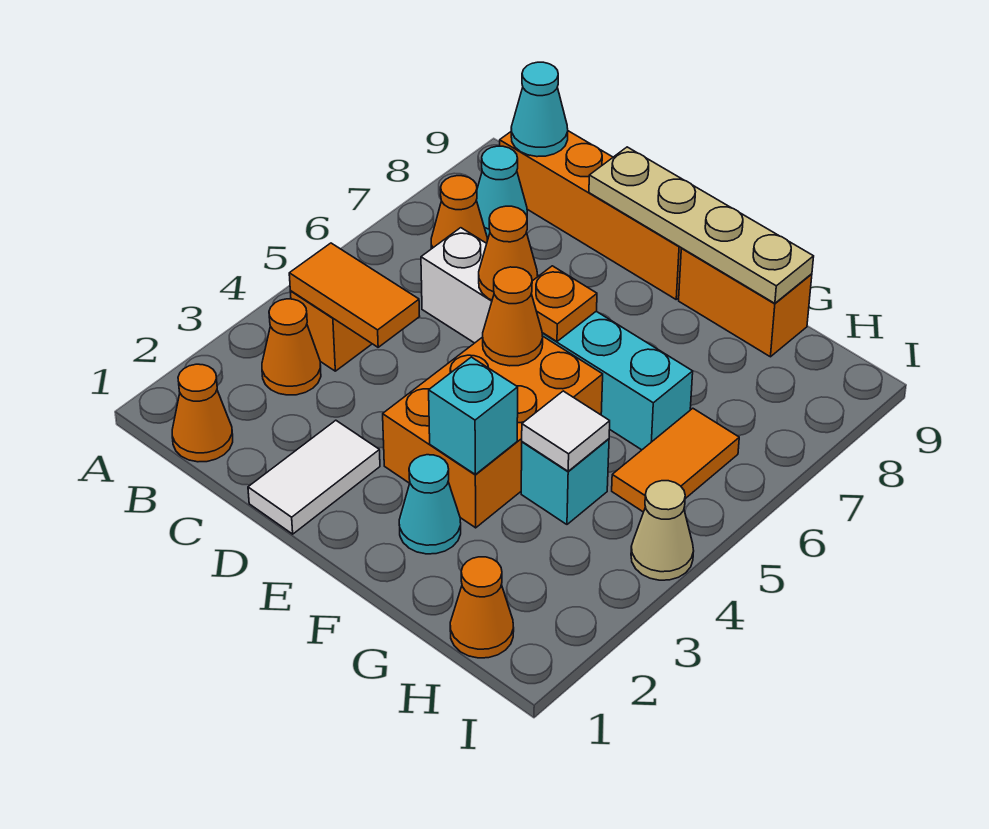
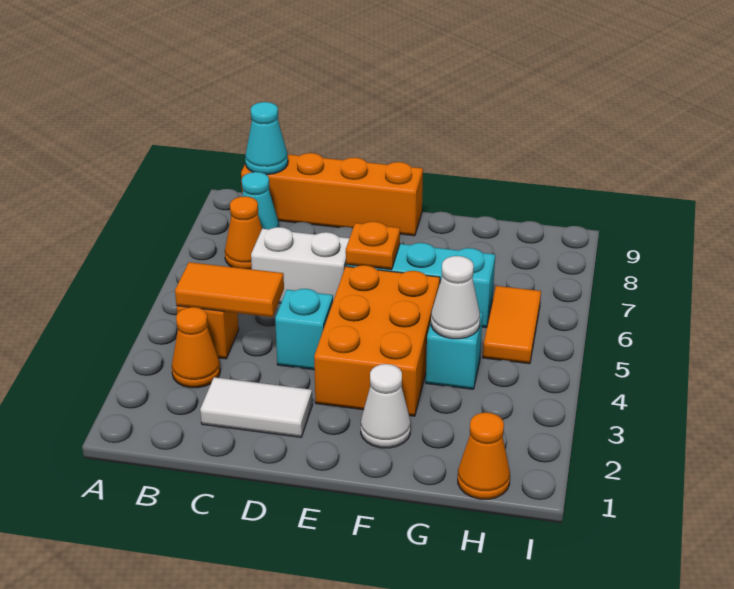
orange 1x1 cone [172,364,233,462] -> none
white 1x2 tile [248,420,380,534] -> white 1x2 tile turned to [200,377,312,437]
orange 1x1 cone [479,206,538,300] -> none
tan 1x4 plate [589,147,814,303] -> none
orange 1x1 cone [483,267,543,366] -> none
cyan 1x1 cone [399,455,461,554] -> white 1x1 cone [361,364,411,448]
cyan 1x1 brick [429,357,518,474] -> cyan 1x1 brick moved to [275,289,333,370]
orange 1x2 brick [679,248,812,357] -> none
white 1x1 tile [522,391,610,471] -> white 1x1 cone [431,256,480,339]
tan 1x1 cone [631,481,694,580] -> none

